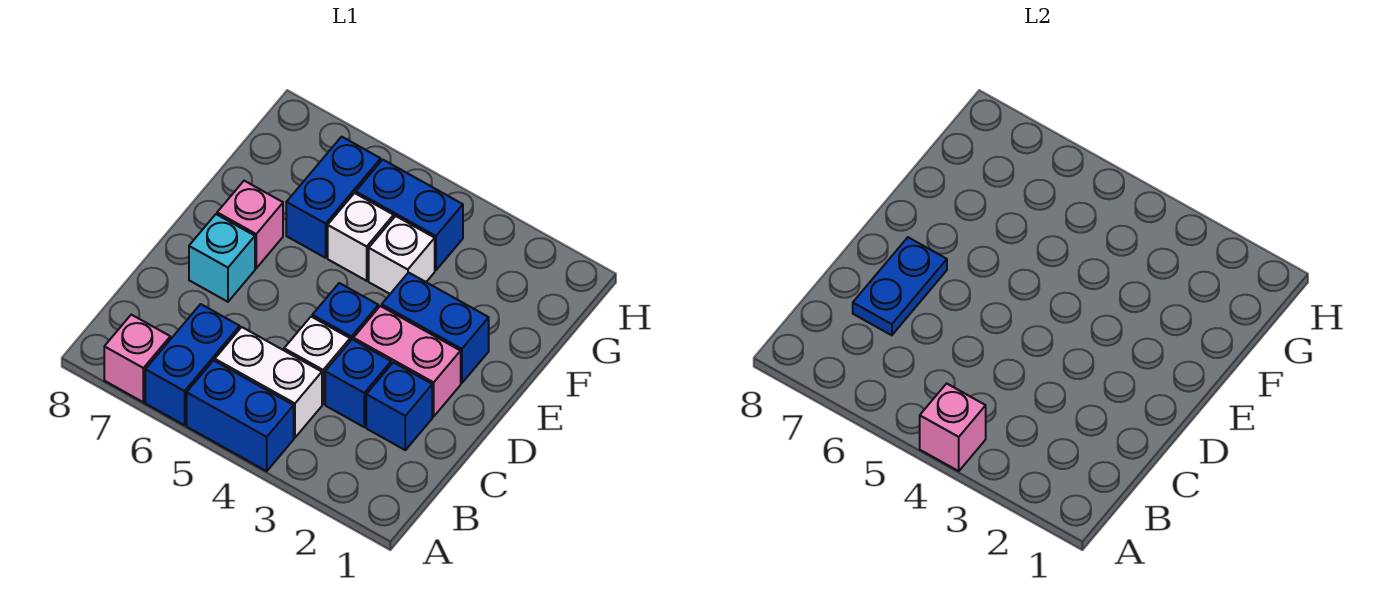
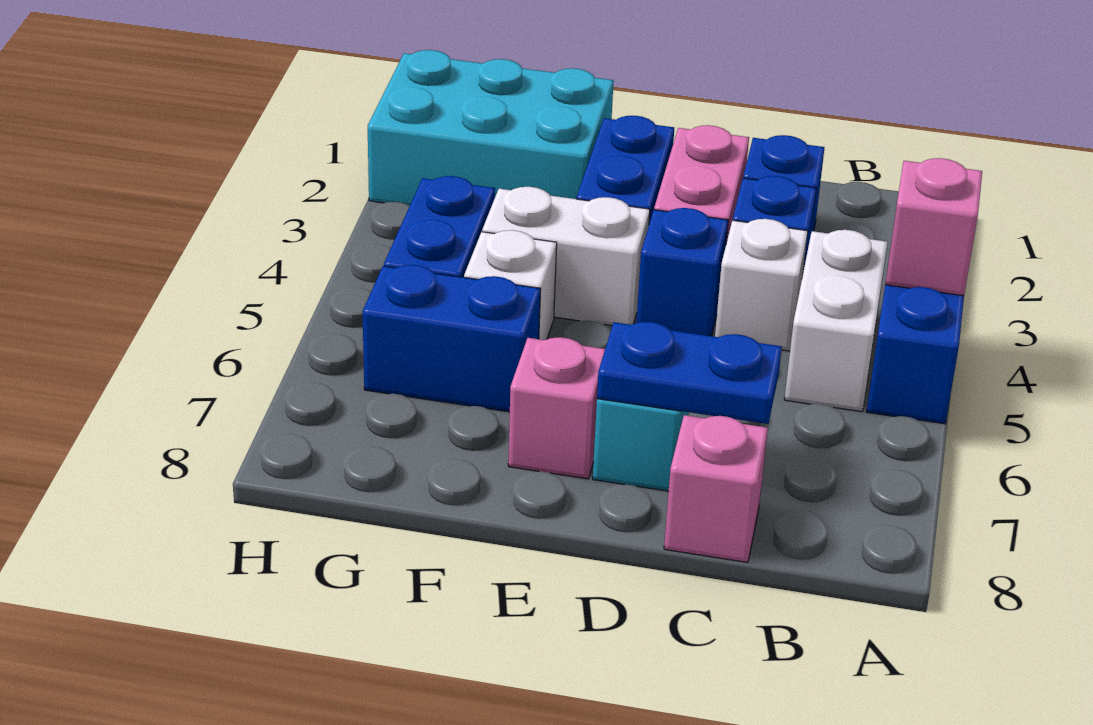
blue 1x2 brick [145,304,240,425] -> none
pink 1x1 brick [104,315,170,402] -> pink 1x1 brick moved to [664,415,768,562]
none -> cyan 2x3 brick [368,50,614,206]
white 1x1 brick [369,216,435,294] -> white 1x2 brick [482,187,650,326]

